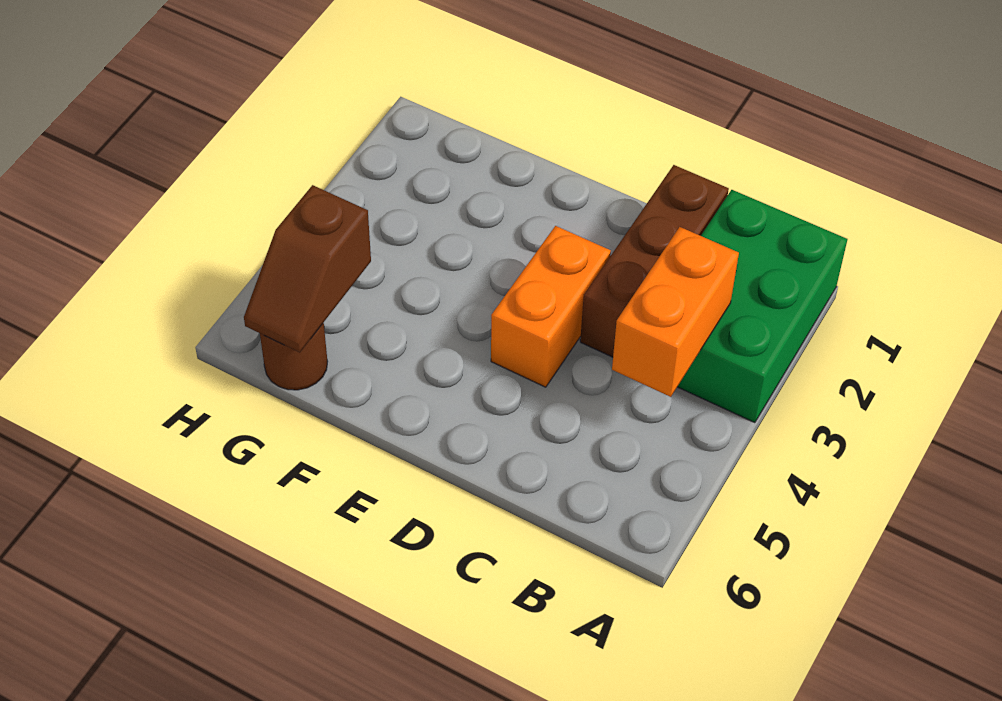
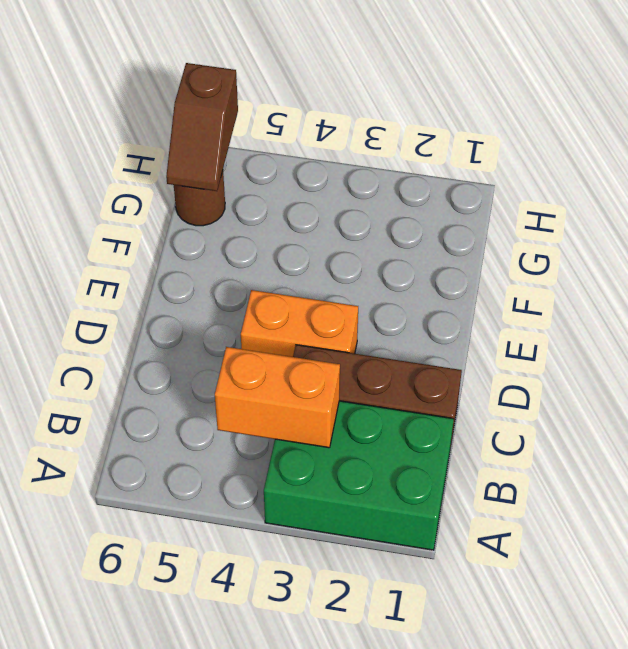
brown 1x2 slope [244,185,371,352] -> brown 1x2 slope turned to [166,63,238,191]

